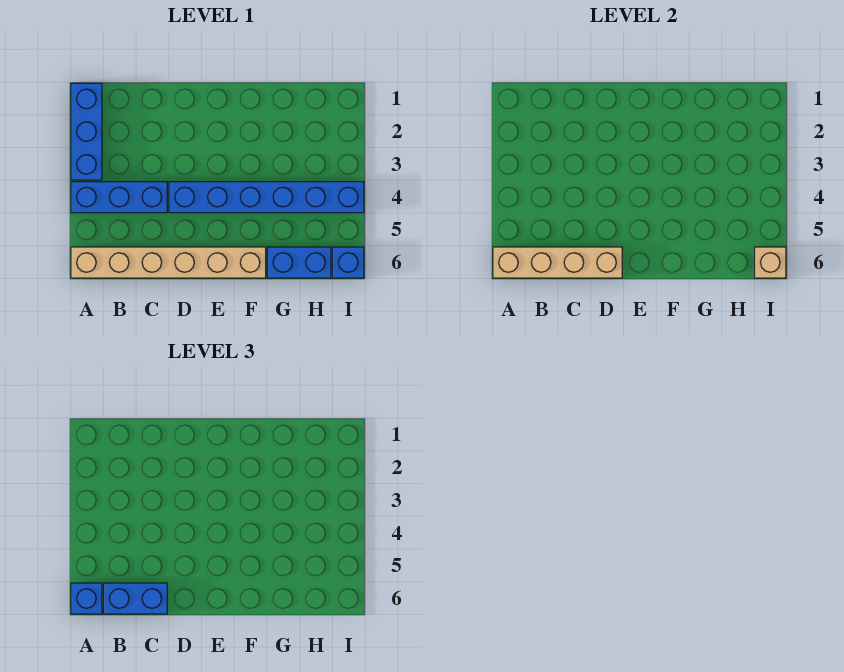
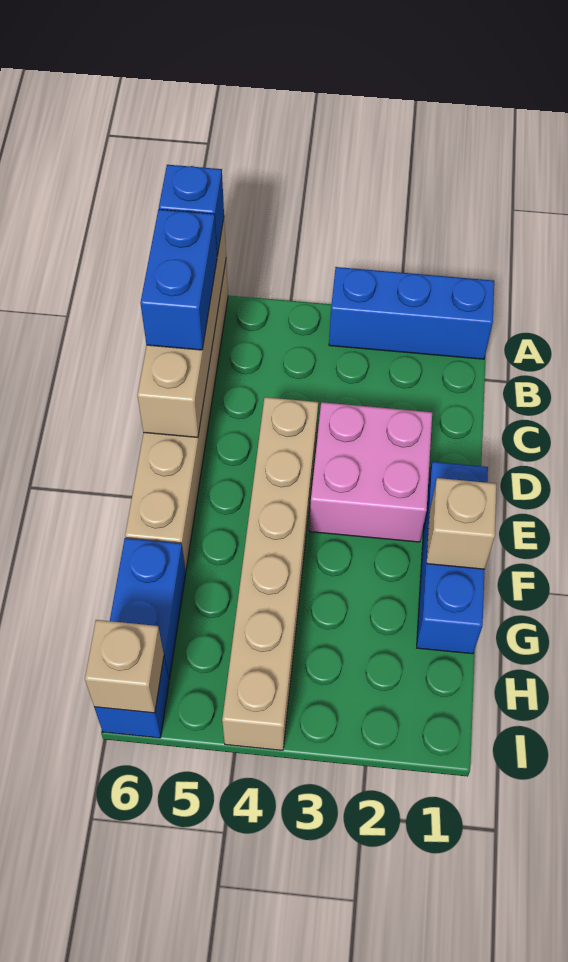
blue 1x3 brick [71,182,167,213] -> blue 1x3 brick moved to [417,462,488,654]
none -> pink 2x2 brick [309,402,432,542]
blue 1x6 brick [169,182,364,213] -> tan 1x6 brick [222,397,318,750]
none -> tan 1x1 brick [427,478,496,569]

